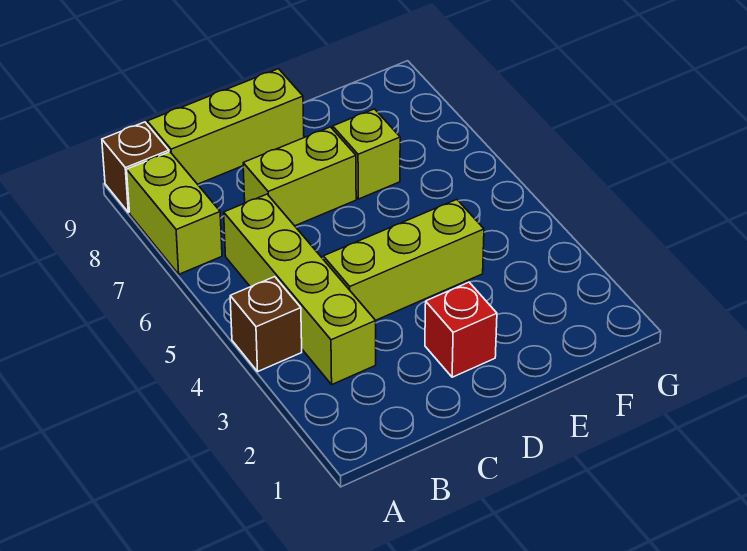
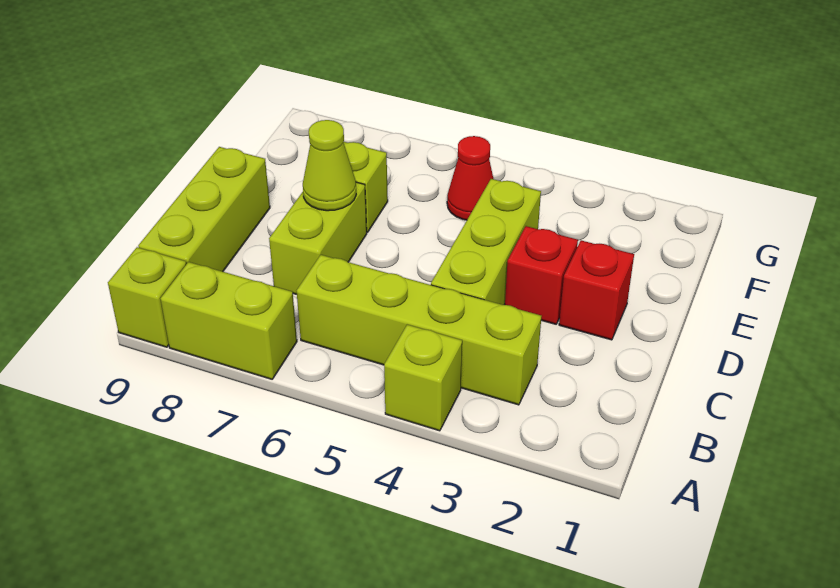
brown 1x1 brick [230,277,302,371] -> lime 1x1 brick [384,324,462,431]
brown 1x1 brick [102,122,169,212] -> lime 1x1 brick [108,247,186,347]
none -> red 1x1 brick [505,226,578,324]
none -> lime 1x1 cone [303,120,356,211]
none -> red 1x1 cone [447,136,493,220]

